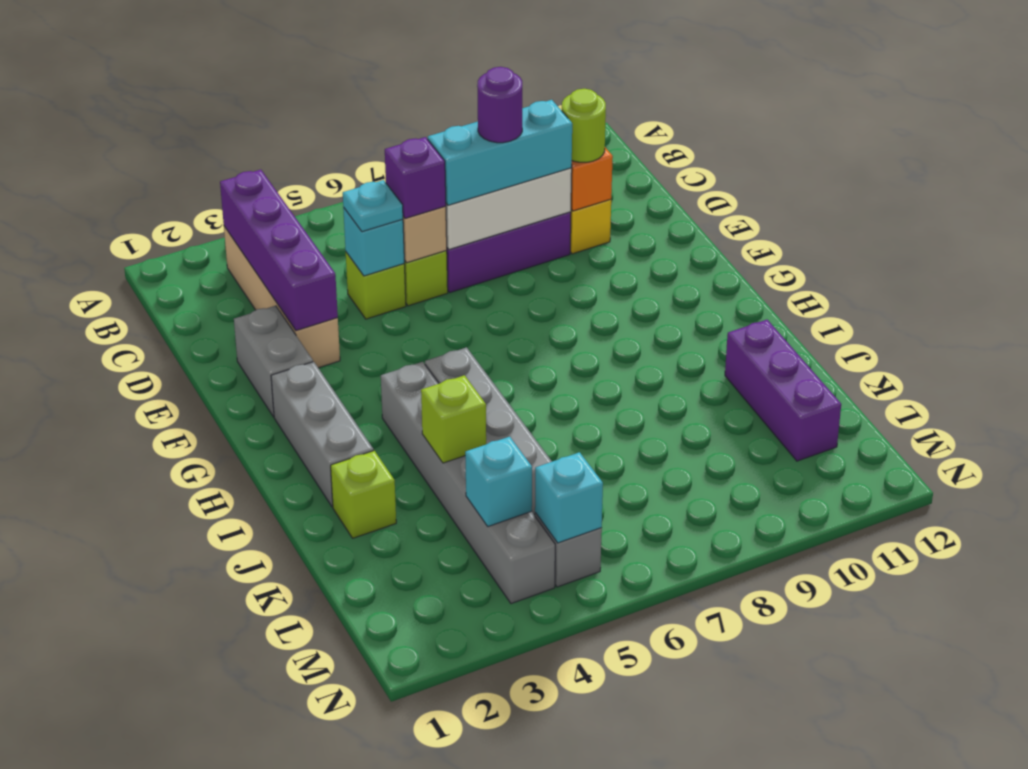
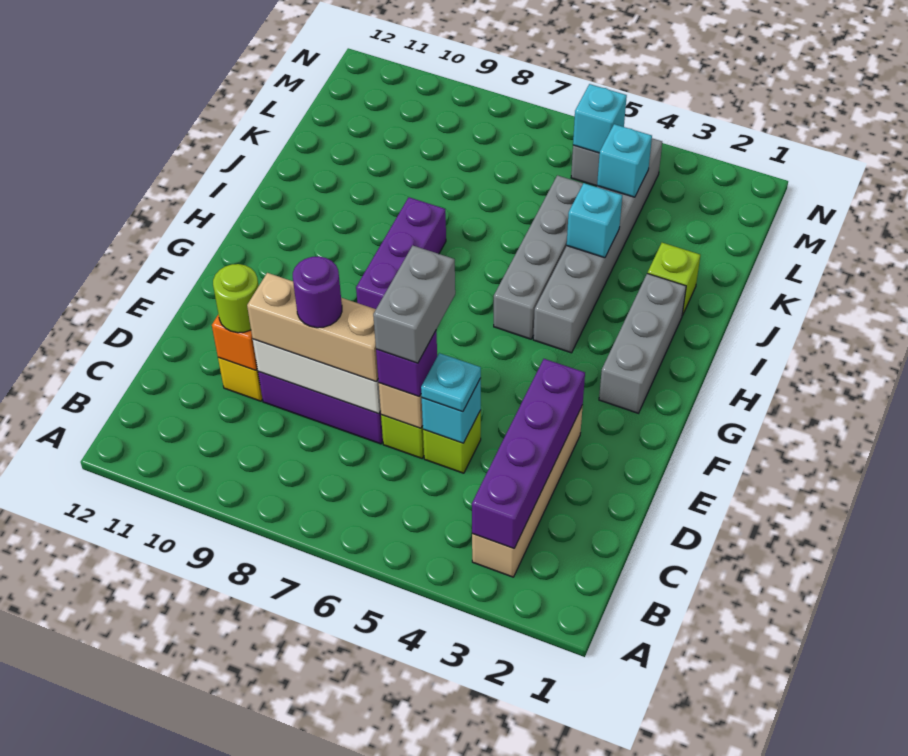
cyan 1x3 brick [428,100,572,205] -> tan 1x3 brick [247,273,378,382]
grey 1x2 brick [234,306,313,417] -> grey 1x2 brick moved to [373,246,455,363]
lime 1x1 brick [421,375,486,463] -> cyan 1x1 brick [567,183,622,258]
purple 1x3 brick [725,320,841,461] -> purple 1x3 brick moved to [356,197,446,309]

